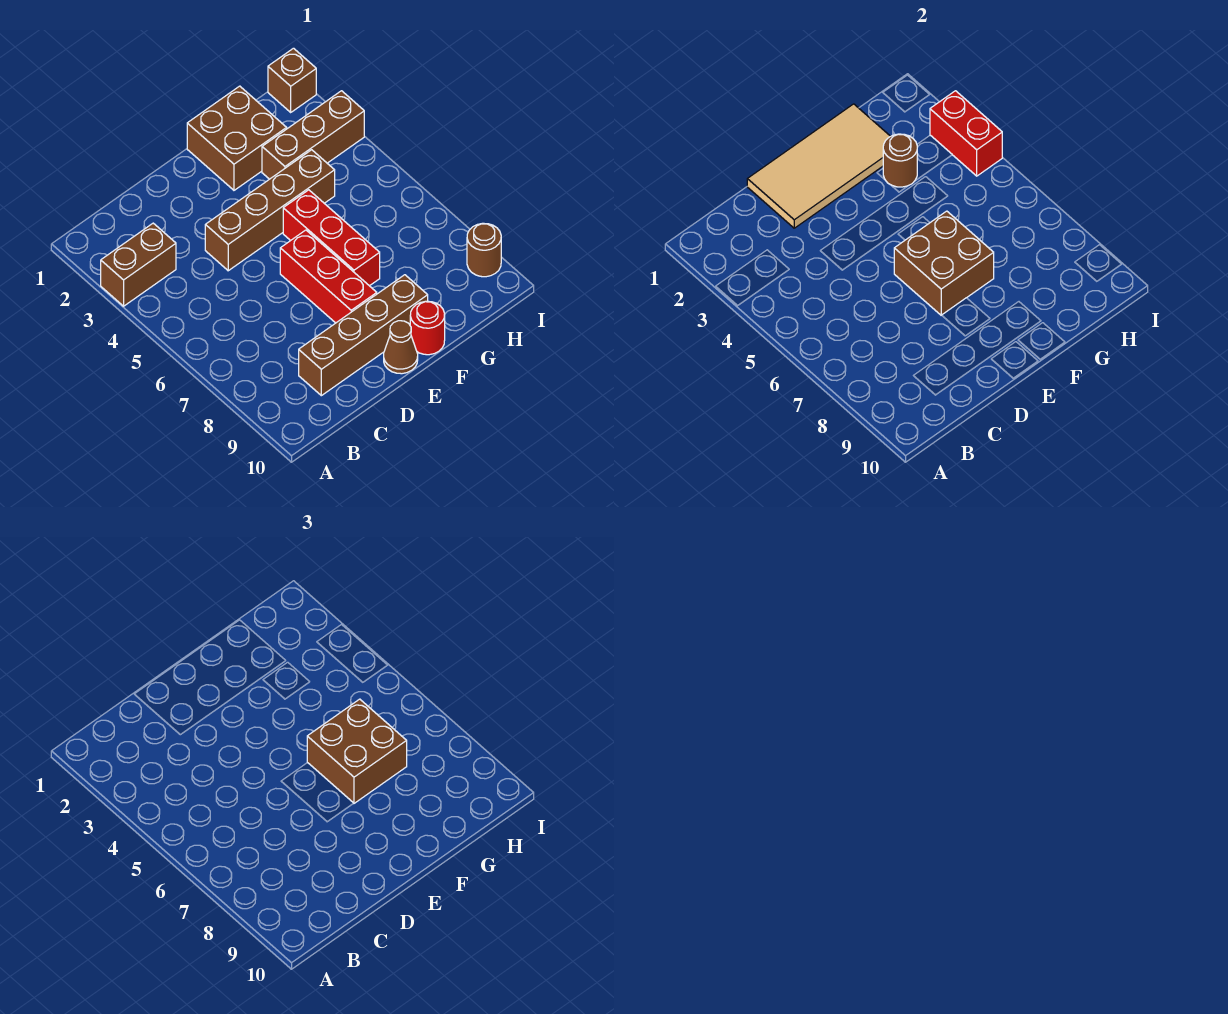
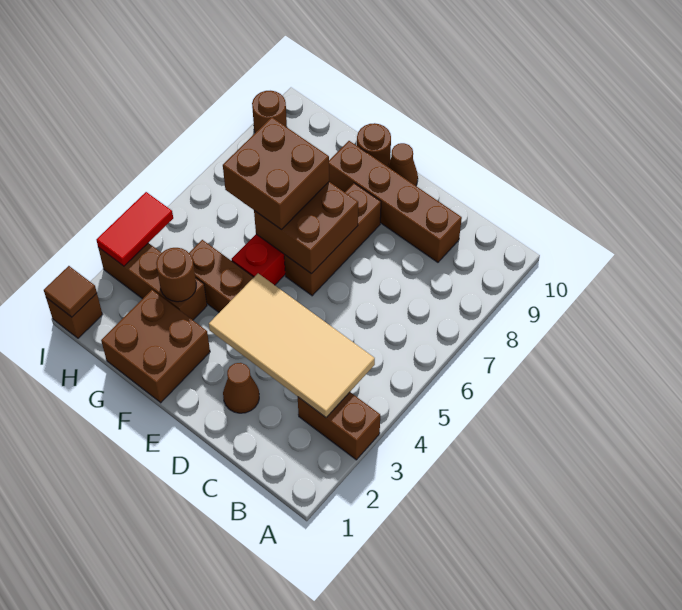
tan 2x4 tile [747,104,890,228] -> tan 2x4 tile moved to [209,273,375,417]
none -> brown 1x1 cone [223,363,259,413]
red 1x3 brick [280,230,377,323] -> brown 1x3 brick [284,183,381,296]
red 1x1 round brick [410,301,445,355] -> brown 1x1 round brick [357,123,391,166]
none -> brown 1x1 tile [44,266,97,317]
red 1x2 brick [930,91,1002,176] -> red 1x2 tile [96,192,173,266]

